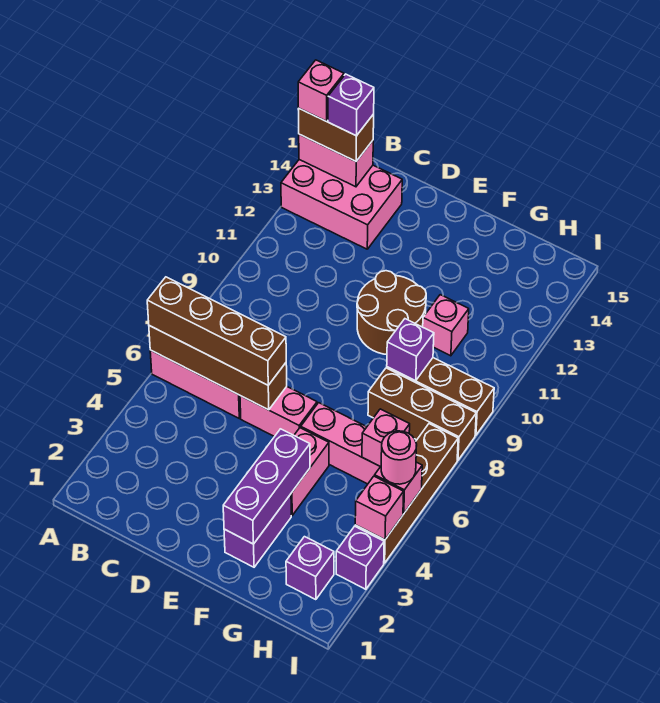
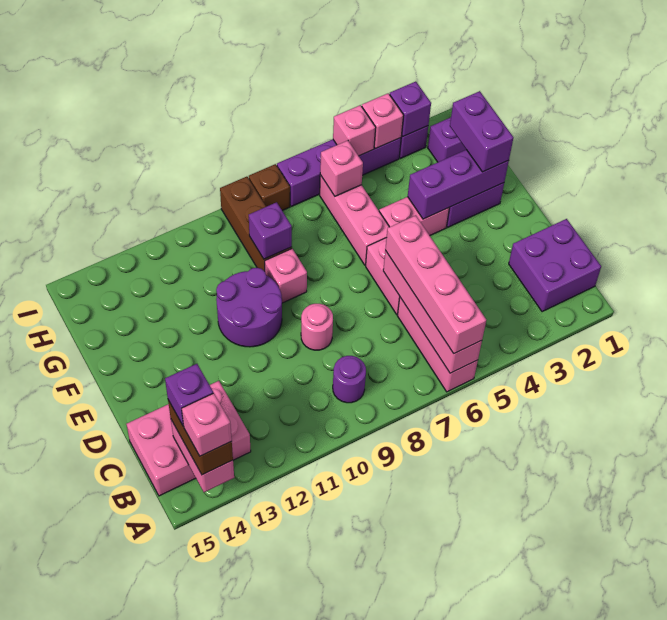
brown 1x4 brick [149,326,287,410] -> pink 1x4 brick [383,251,482,373]
brown 1x4 brick [147,277,286,385] -> pink 1x4 brick [385,215,486,354]
pink 2x3 brick [281,160,402,249] -> pink 2x3 brick turned to [127,381,251,496]
none -> purple 2x2 brick [509,219,601,312]
none -> purple 1x1 round brick [333,356,366,403]
brown 2x2 round brick [357,271,426,355] -> purple 2x2 round brick [216,268,282,347]
none -> purple 1x2 brick [450,91,513,172]
brown 1x3 brick [368,368,476,460] -> brown 1x1 brick [249,164,290,211]
pink 1x1 brick [423,295,469,356] -> pink 1x1 brick moved to [265,249,307,303]
none -> purple 1x1 brick [390,82,431,137]
brown 1x4 brick [355,424,458,563] -> purple 1x4 brick [277,138,401,206]
pink 1x1 round brick [381,431,417,484] -> pink 1x1 round brick moved to [301,304,333,350]

